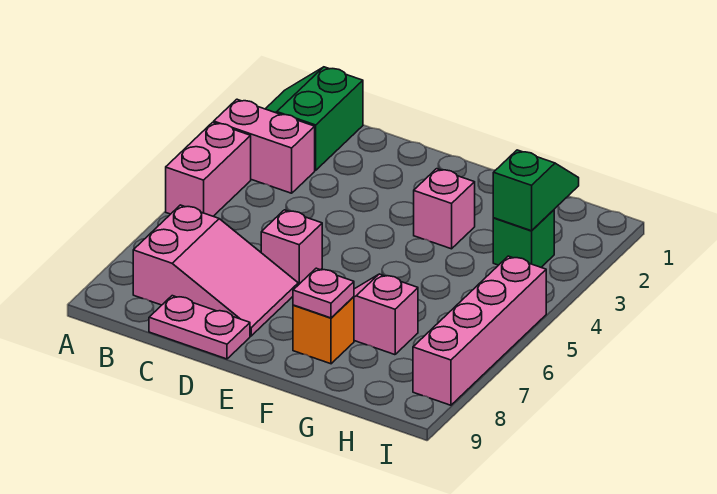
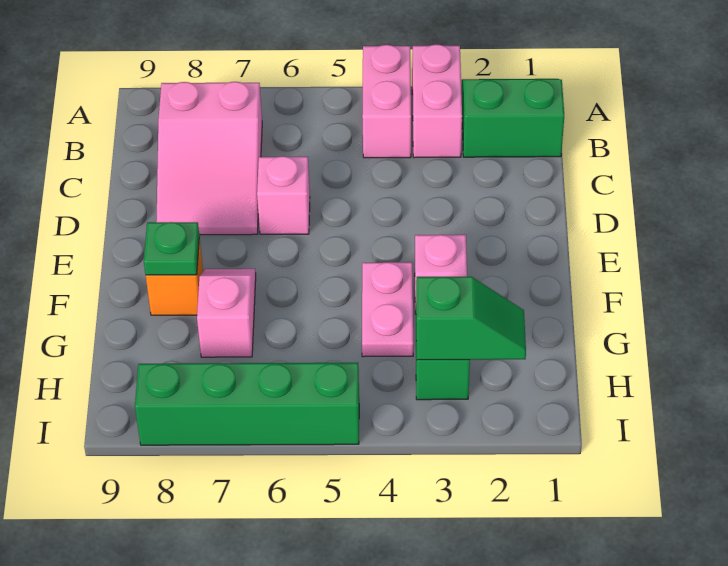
pink 1x2 brick [166,122,251,216] -> pink 1x2 brick turned to [362,45,411,158]
pink 1x2 plate [149,296,250,359] -> pink 1x2 plate moved to [362,262,413,357]
pink 1x1 plate [293,268,354,318] -> green 1x1 plate [144,222,199,275]
pink 1x4 brick [413,256,546,405] -> green 1x4 brick [135,363,359,445]

